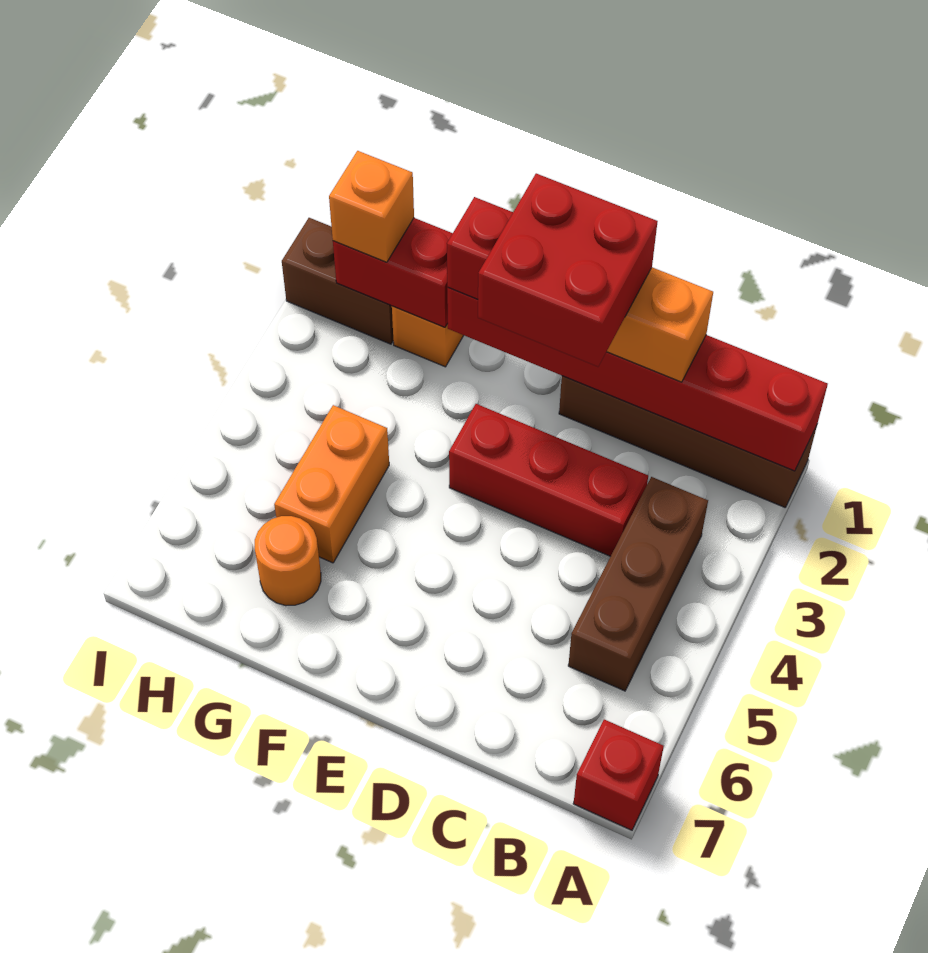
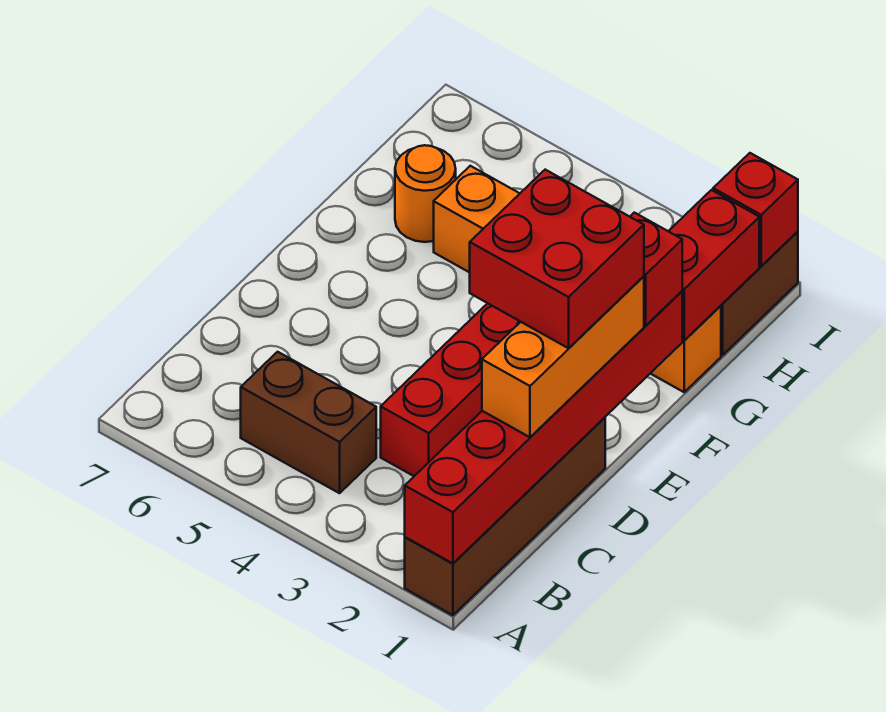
red 1x1 brick [573,719,664,830] -> red 1x1 brick moved to [713,153,798,266]
brown 1x3 brick [568,477,708,691] -> brown 1x2 brick [241,352,376,493]
orange 1x1 brick [329,151,414,262] -> none

